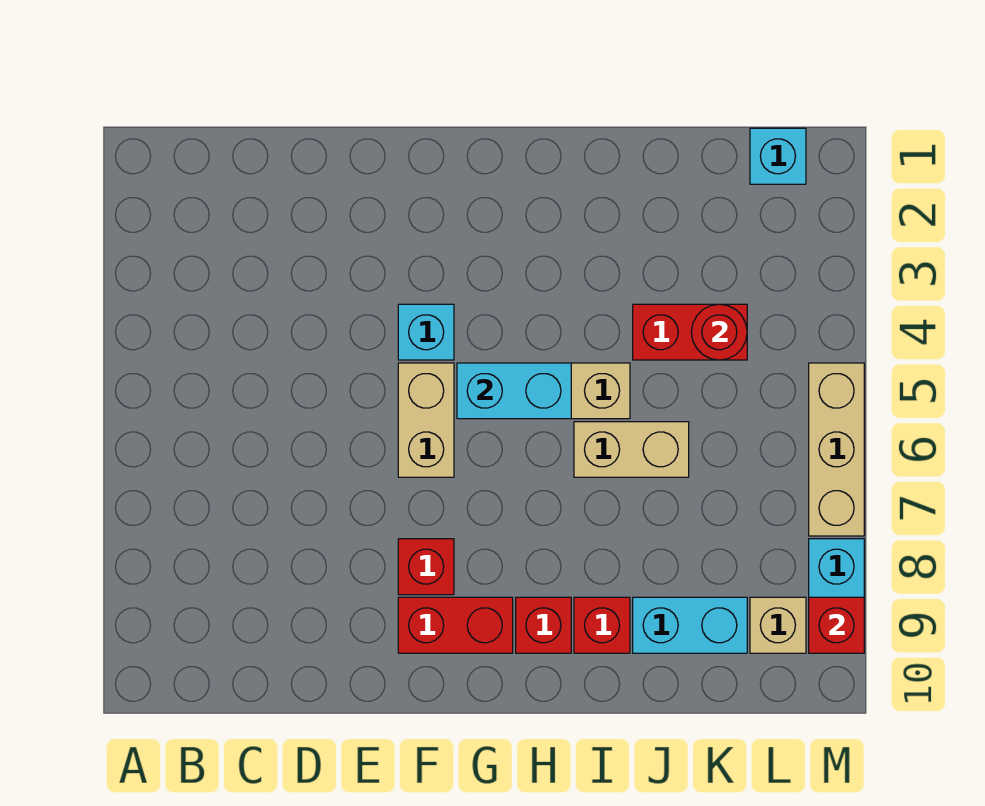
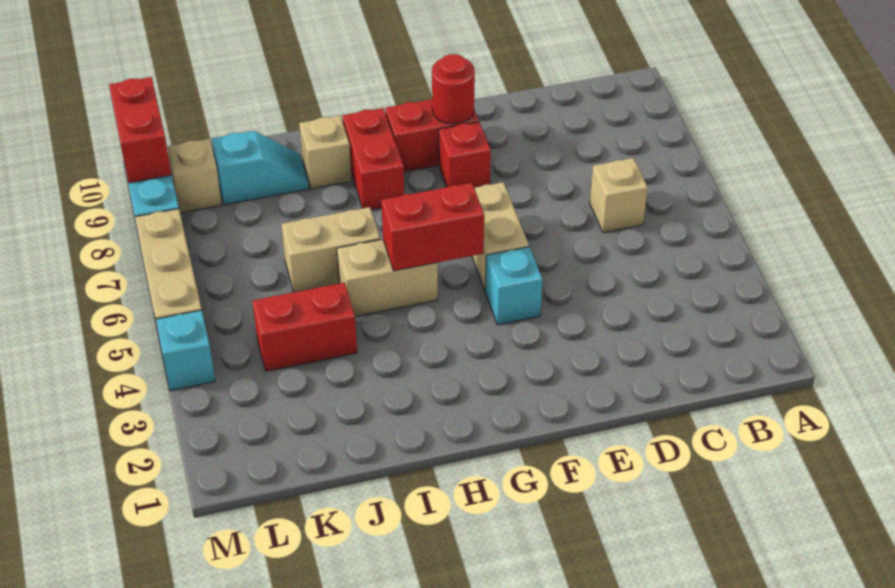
none -> tan 1x1 brick [590,158,648,233]
cyan 1x2 brick [457,363,571,419] -> red 1x2 brick [381,183,484,271]
red 1x1 brick [516,597,571,653] -> red 1x2 brick [342,108,404,210]
red 1x1 brick [574,597,630,653] -> tan 1x1 brick [299,116,352,189]
cyan 1x2 brick [633,597,747,653] -> cyan 1x2 slope [212,131,309,205]
red 1x1 round brick [691,304,747,360] -> red 1x1 round brick moved to [432,54,475,124]
cyan 1x1 brick [750,128,806,184] -> cyan 1x1 brick moved to [156,310,215,391]
red 1x1 brick [809,597,864,653] -> red 1x2 brick [109,77,171,183]

